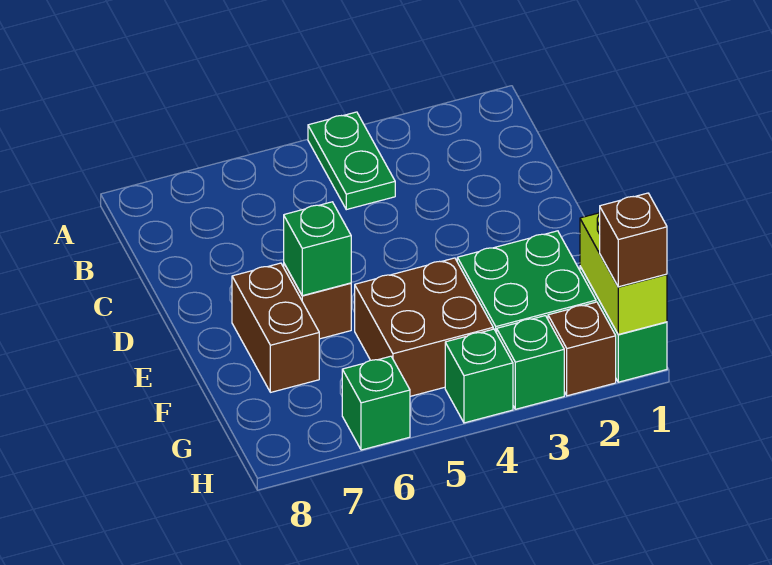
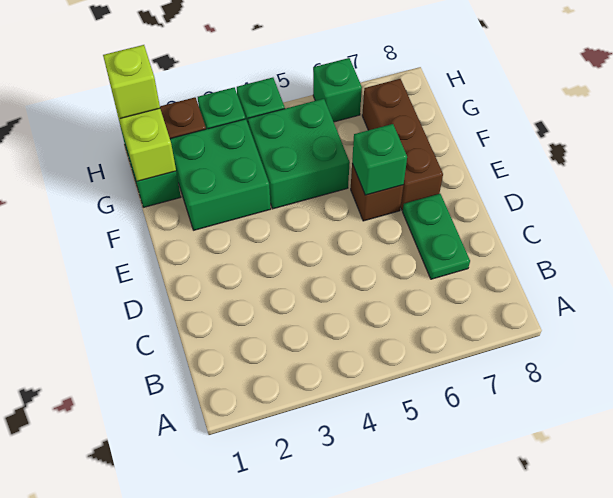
green 1x2 plate [308,112,395,210] -> green 1x2 plate moved to [403,194,470,279]
brown 1x2 brick [232,263,319,392] -> brown 1x3 brick [362,79,443,210]
brown 2x2 brick [355,258,493,396] -> green 2x2 brick [248,99,350,209]
brown 1x1 brick [600,193,667,287] -> lime 1x1 brick [103,45,160,118]

